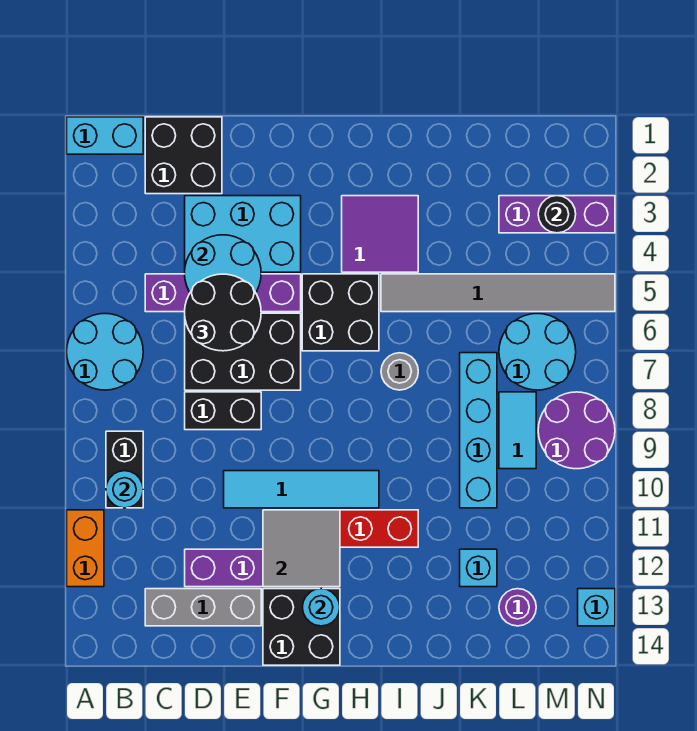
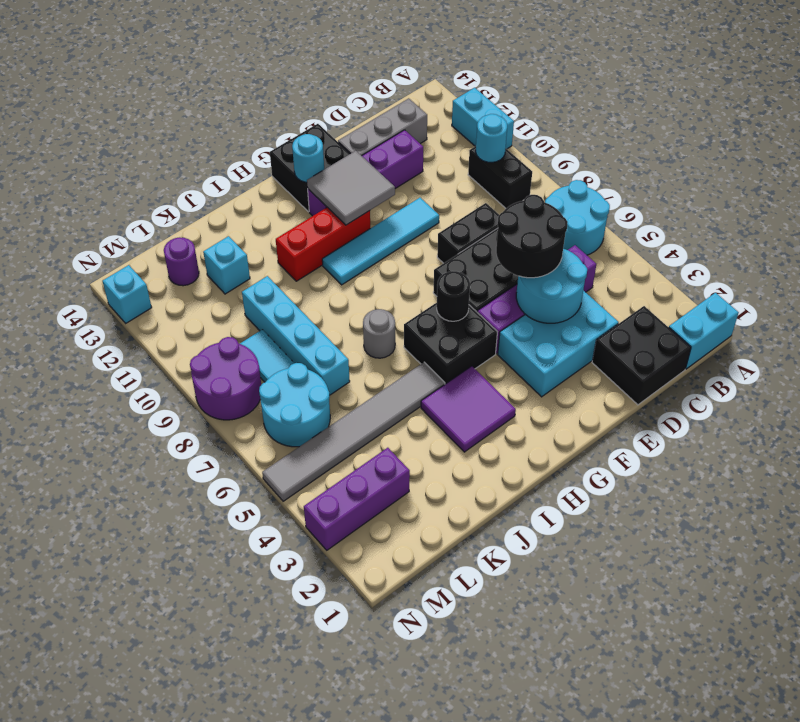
orange 1x2 brick [67,510,104,587] -> cyan 1x2 brick [452,88,514,149]
black 1x1 round brick [538,196,576,233] -> black 1x1 round brick moved to [437,271,470,321]

